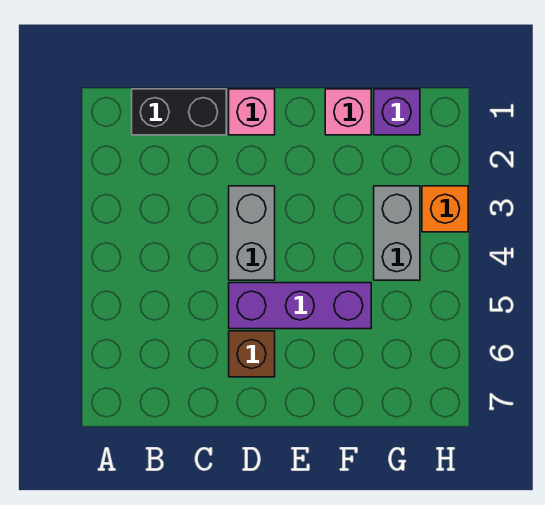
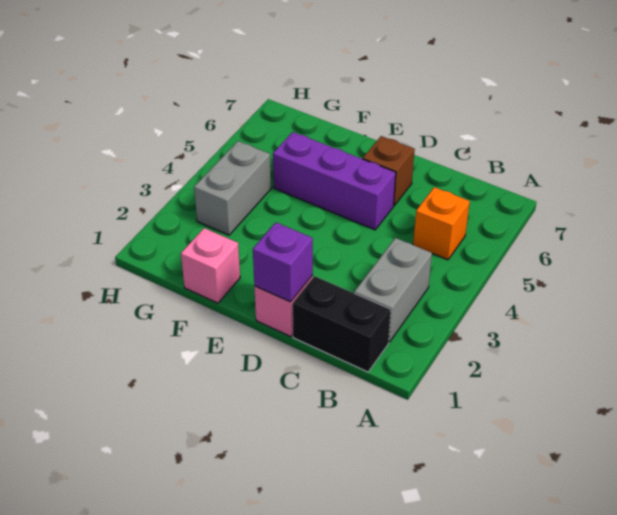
grey 1x2 brick [229,186,275,280] -> grey 1x2 brick moved to [354,238,432,342]
purple 1x1 brick [374,89,420,135] -> purple 1x1 brick moved to [253,223,313,302]
orange 1x1 brick [422,186,468,232] -> orange 1x1 brick moved to [413,187,470,260]

